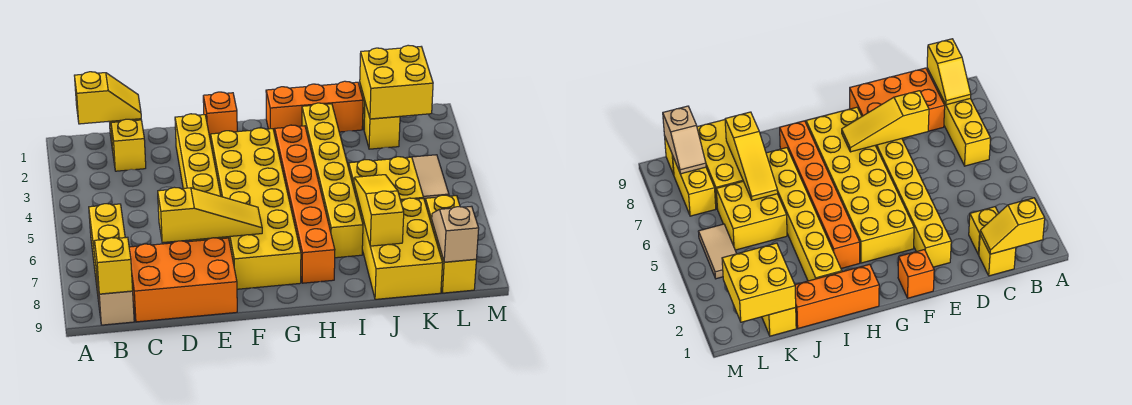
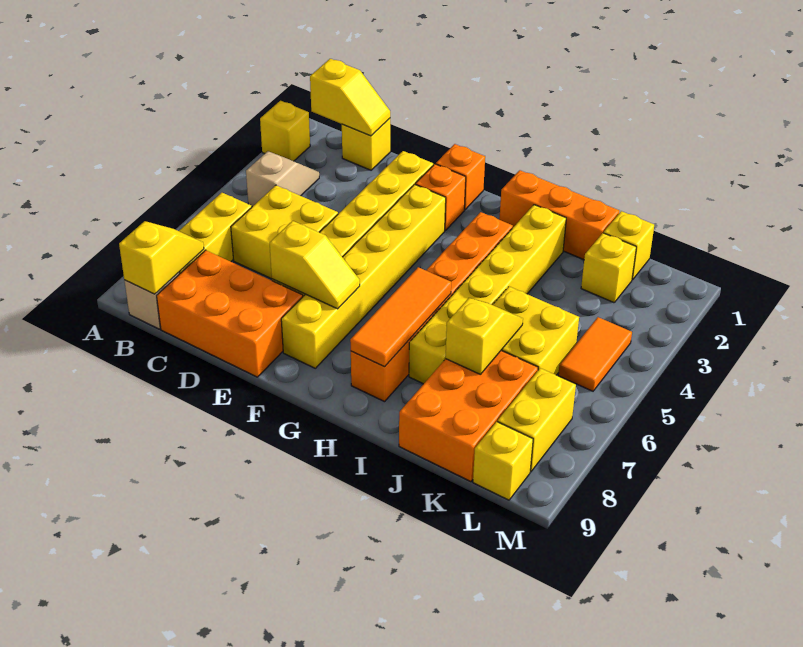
yellow 1x1 brick [111,119,146,171] -> yellow 1x1 brick moved to [260,101,310,161]
yellow 1x3 slope [158,187,262,243] -> yellow 1x2 slope [270,221,360,309]
none -> orange 1x1 brick [416,164,466,231]
yellow 2x6 brick [211,128,301,289] -> yellow 1x6 brick [281,184,446,368]
none -> orange 1x3 tile [350,267,451,367]
yellow 1x3 slope [354,175,404,246] -> yellow 1x2 slope [446,298,523,374]
yellow 2x3 brick [359,198,443,299] -> orange 2x3 brick [399,351,538,482]
yellow 2x2 brick [360,45,433,119] -> yellow 2x2 brick moved to [231,185,338,279]
tan 1x2 tile [407,155,449,201] -> orange 1x2 tile [558,317,632,391]
tan 1x2 slope [432,206,479,262] -> tan 1x2 slope moved to [246,151,319,207]

